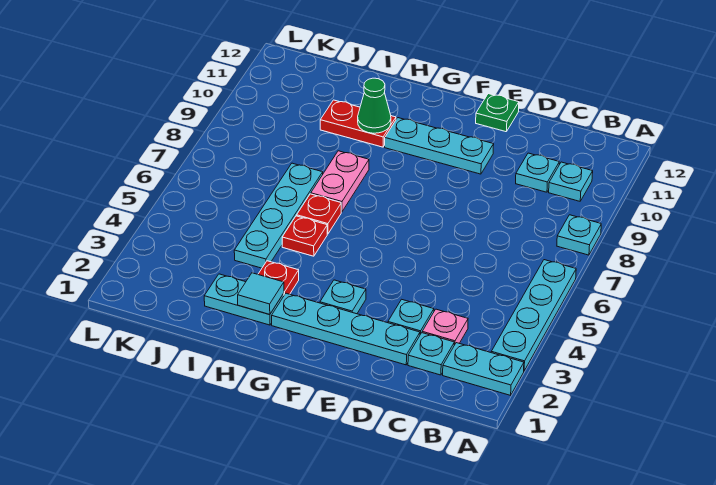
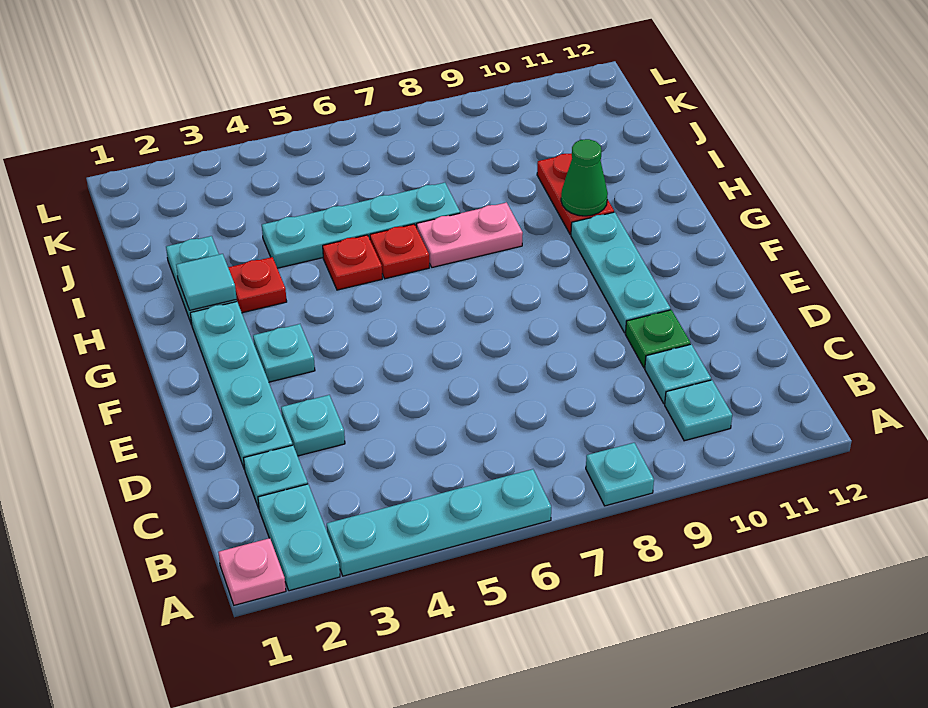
pink 1x1 plate [422,309,468,345] -> pink 1x1 plate moved to [218,538,286,605]
green 1x1 plate [476,94,519,132] -> green 1x1 plate moved to [625,310,690,368]

